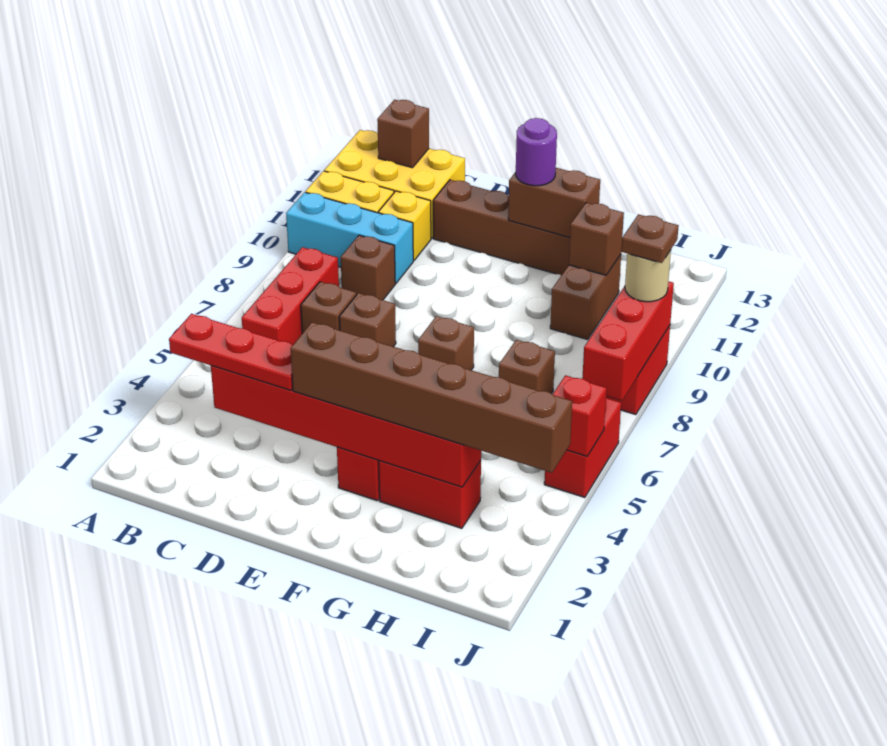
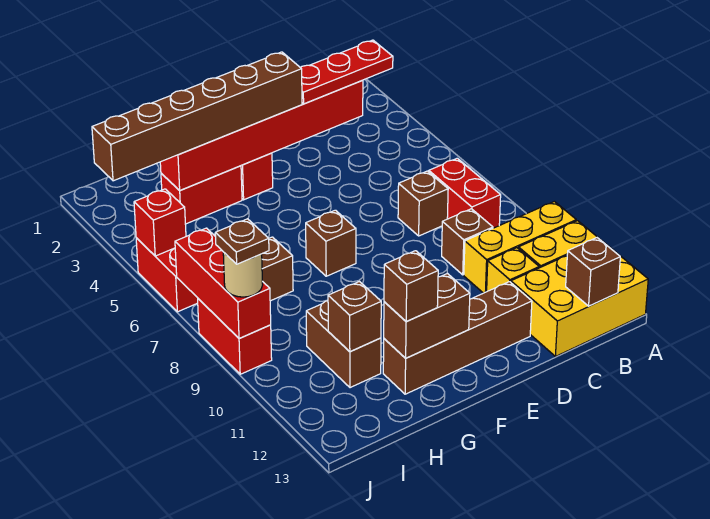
cyan 1x3 brick [286,192,413,283] -> yellow 1x3 brick [464,201,576,293]
red 1x3 brick [242,247,339,345] -> red 1x2 brick [429,158,501,228]
brown 1x1 brick [339,293,396,347] -> brown 1x1 brick moved to [384,251,438,322]
purple 1x1 round brick [516,118,557,186] -> none

